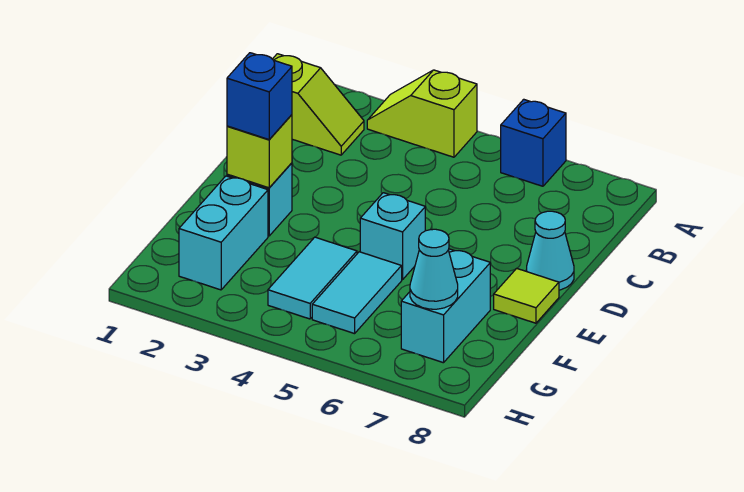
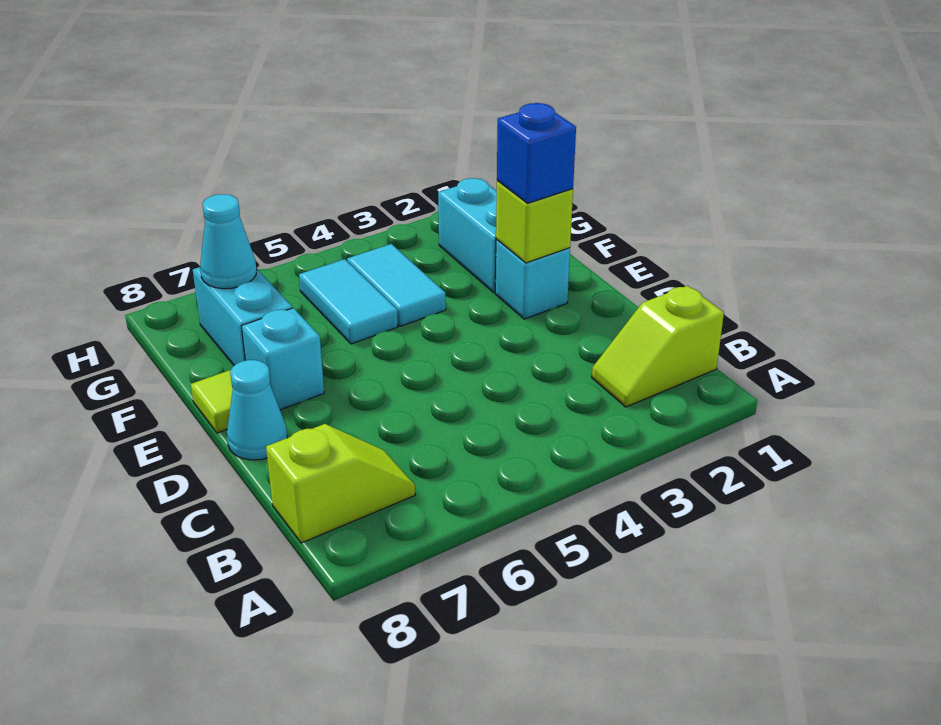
lime 1x2 slope [367,70,477,157] -> lime 1x2 slope moved to [266,424,415,543]
blue 1x1 brick [501,99,566,186] -> none
cyan 1x1 brick [360,193,425,280] -> cyan 1x1 brick moved to [242,308,324,410]

